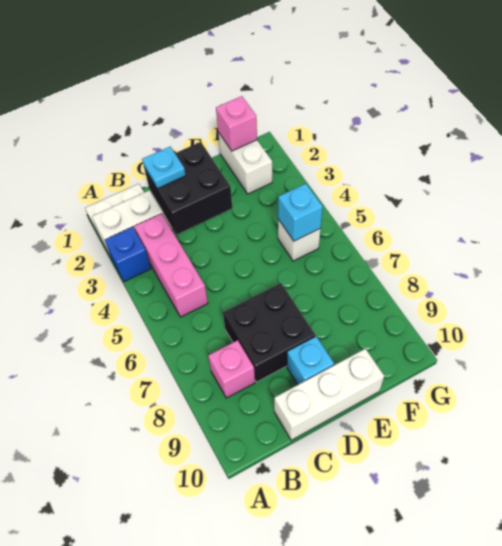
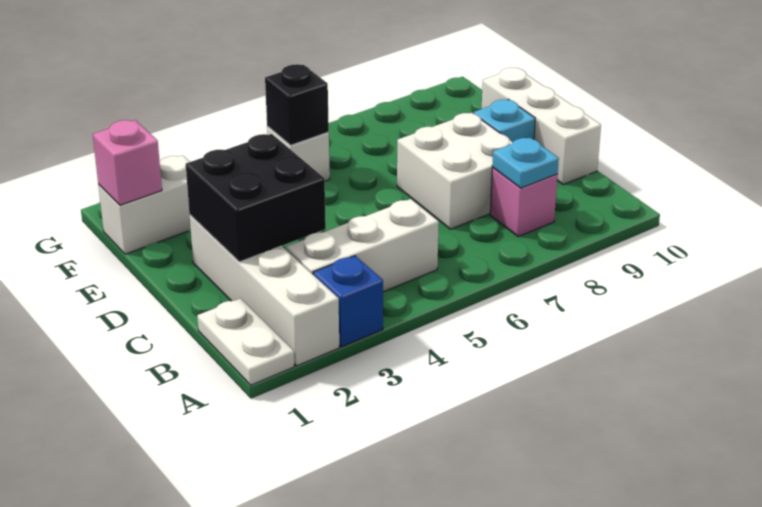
pink 1x3 brick [134,213,208,317] -> white 1x3 brick [286,199,439,292]
cyan 1x1 plate [142,147,186,189] -> cyan 1x1 plate moved to [492,138,559,188]
black 2x2 brick [223,283,316,382] -> white 2x2 brick [397,113,513,229]
cyan 1x1 brick [278,184,323,241] -> black 1x1 brick [265,64,329,145]

